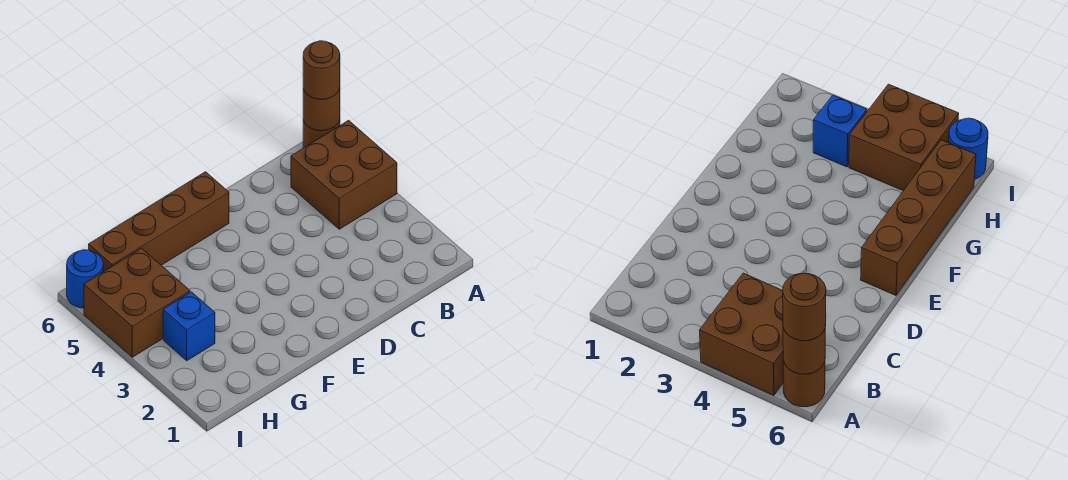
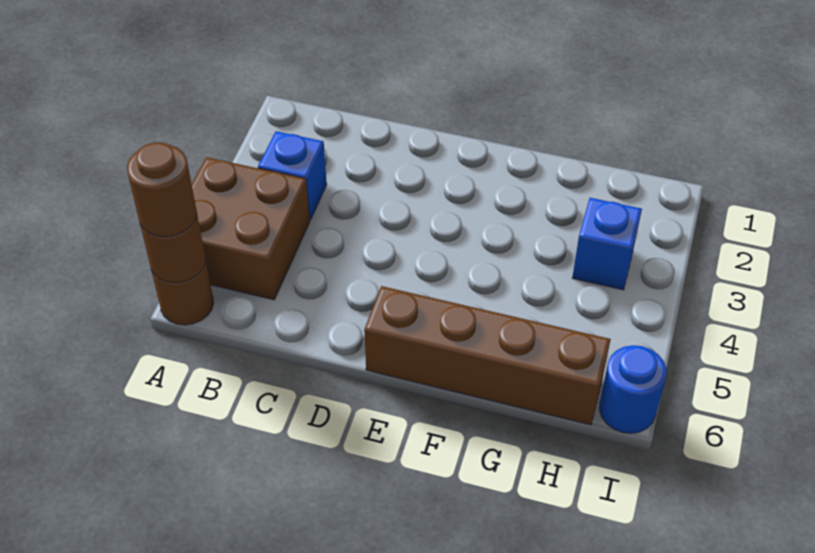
none -> blue 1x1 brick [258,131,327,220]
brown 2x2 brick [84,248,190,357] -> none

